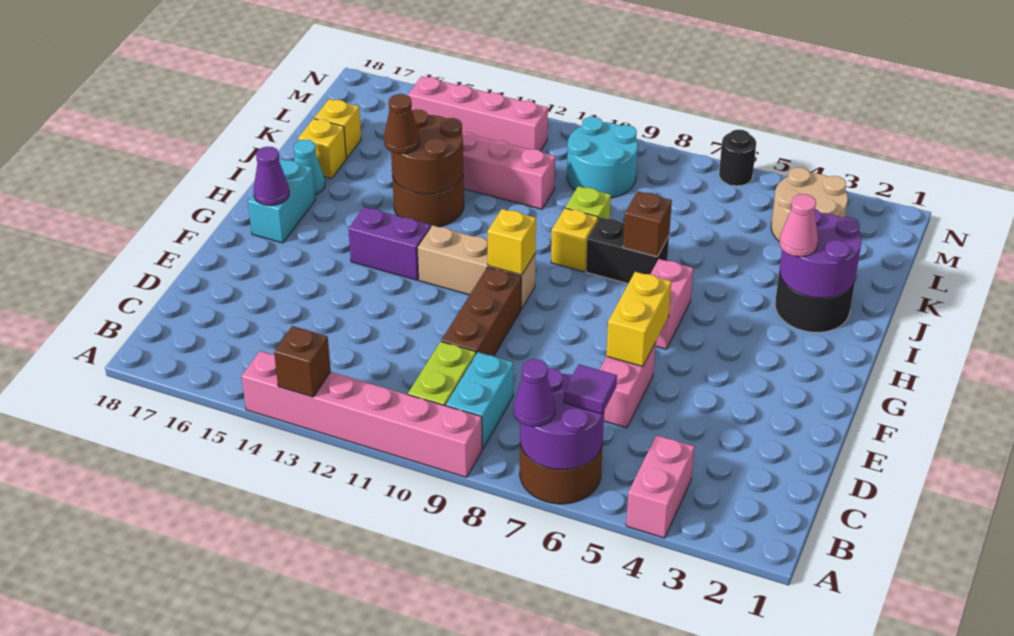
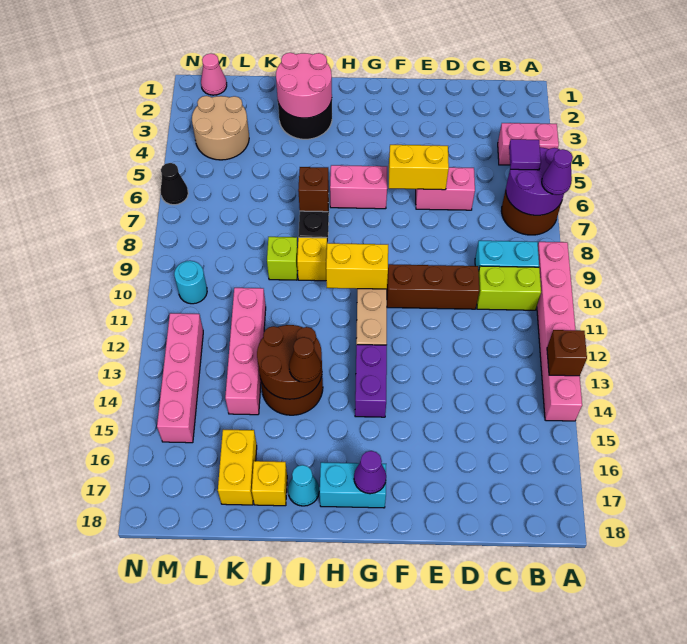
yellow 1x1 brick [488,209,536,275] -> yellow 1x2 brick [326,243,388,289]
purple 2x2 round brick [779,209,861,298] -> pink 2x2 round brick [276,53,332,118]
pink 1x1 cone [779,194,818,257] -> pink 1x1 cone moved to [201,54,227,95]
yellow 1x1 brick [314,99,361,158] -> yellow 1x2 brick [218,430,257,505]
cyan 2x2 round brick [567,117,638,198] -> cyan 1x1 round brick [174,261,207,304]
black 1x1 round brick [719,130,756,186] -> black 1x1 cone [161,163,188,205]

